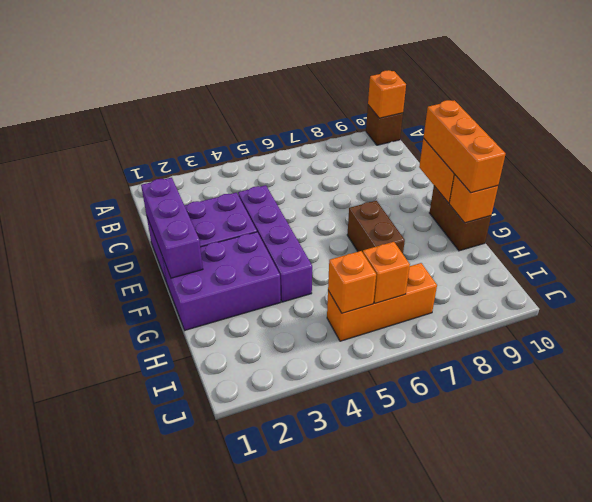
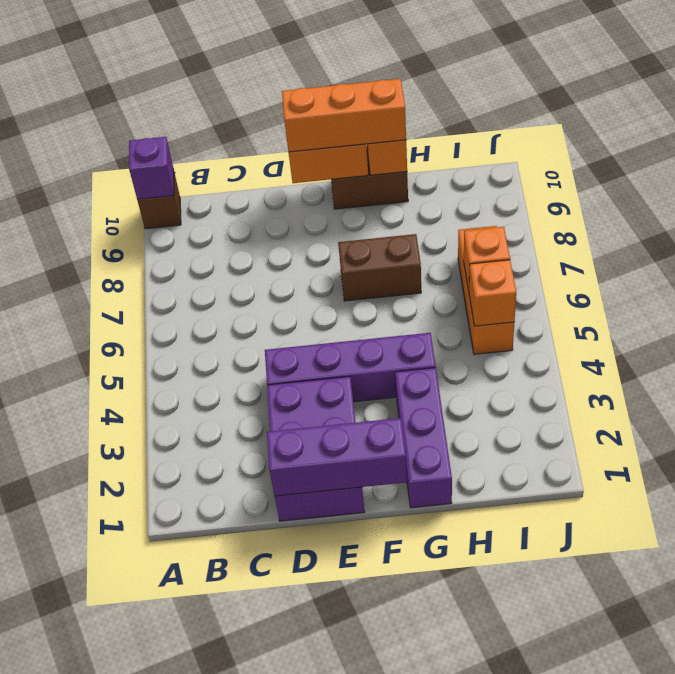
orange 1x1 brick [368,70,406,118] -> purple 1x1 brick [129,137,174,200]
purple 2x3 brick [163,232,281,330] -> purple 1x3 brick [395,368,452,508]

